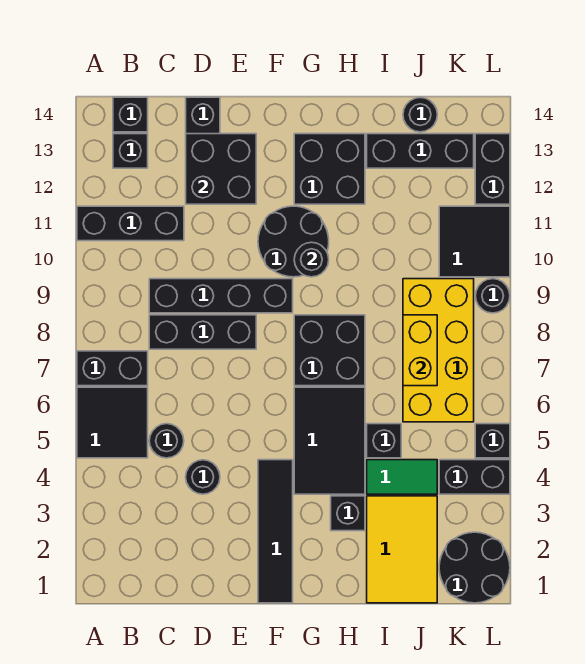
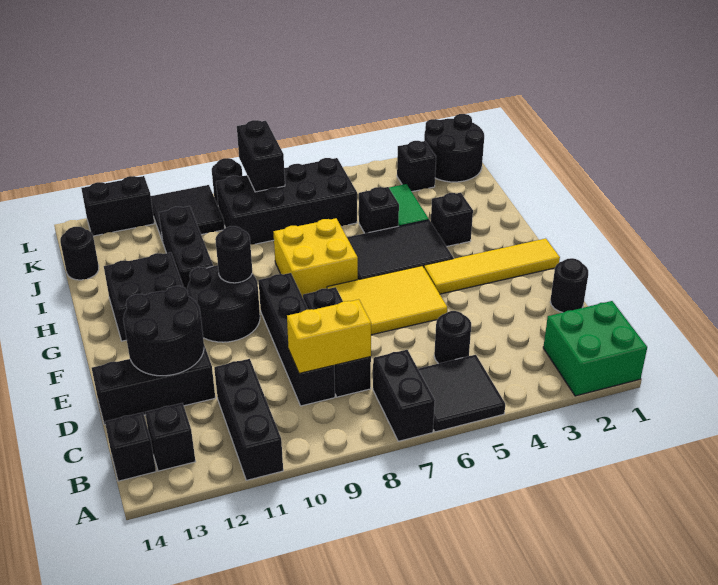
none -> green 2x2 brick [543,301,647,396]
black 1x1 round brick [186,460,220,494] -> black 1x1 round brick moved to [550,258,588,313]
black 2x2 brick [186,134,256,204] -> black 2x2 round brick [123,286,204,376]
black 1x4 tile [258,460,293,603] -> yellow 1x4 tile [424,238,560,294]
black 2x2 brick [294,315,365,386] -> yellow 2x2 brick [273,218,358,297]
yellow 2x3 tile [367,496,437,603] -> yellow 2x3 tile moved to [327,266,447,335]
black 1x3 brick [367,134,474,168] -> black 1x3 brick moved to [159,206,213,290]
yellow 2x4 brick [403,279,474,422] -> black 2x4 brick [216,158,357,245]
yellow 1x2 brick [403,315,437,386] -> yellow 1x2 brick moved to [287,299,371,374]
black 1x2 brick [439,460,510,494] -> black 1x2 brick moved to [237,120,285,192]
black 1x1 brick [475,424,510,458] -> black 1x1 brick moved to [397,141,436,192]

